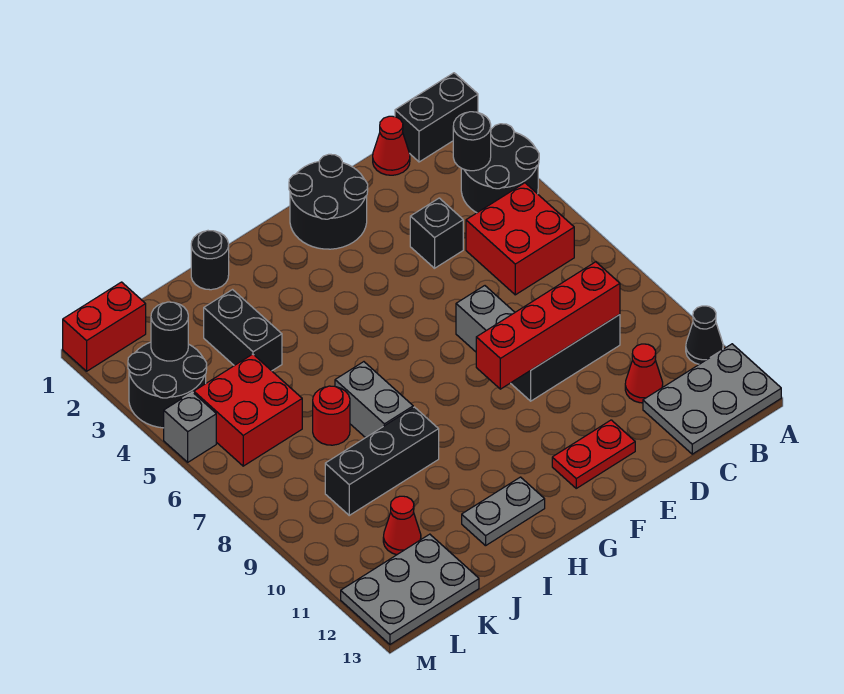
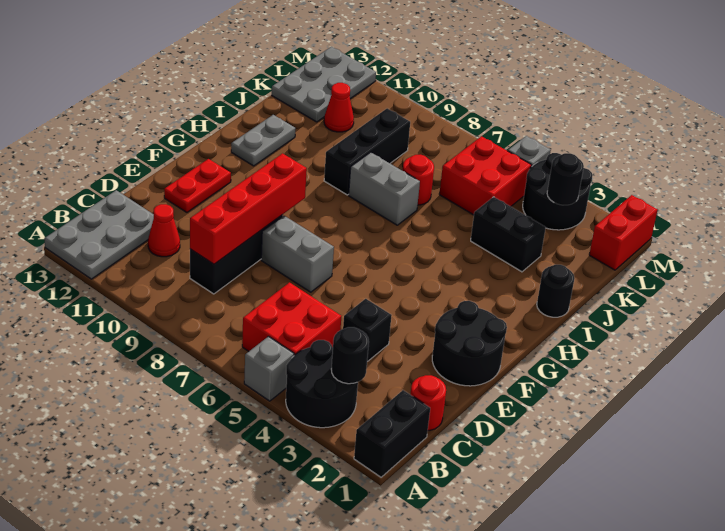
none -> grey 1x1 brick [244,337,294,401]
black 1x1 cone [686,306,723,364] -> none
red 1x1 cone [373,116,410,175] -> red 1x1 round brick [410,375,446,431]

